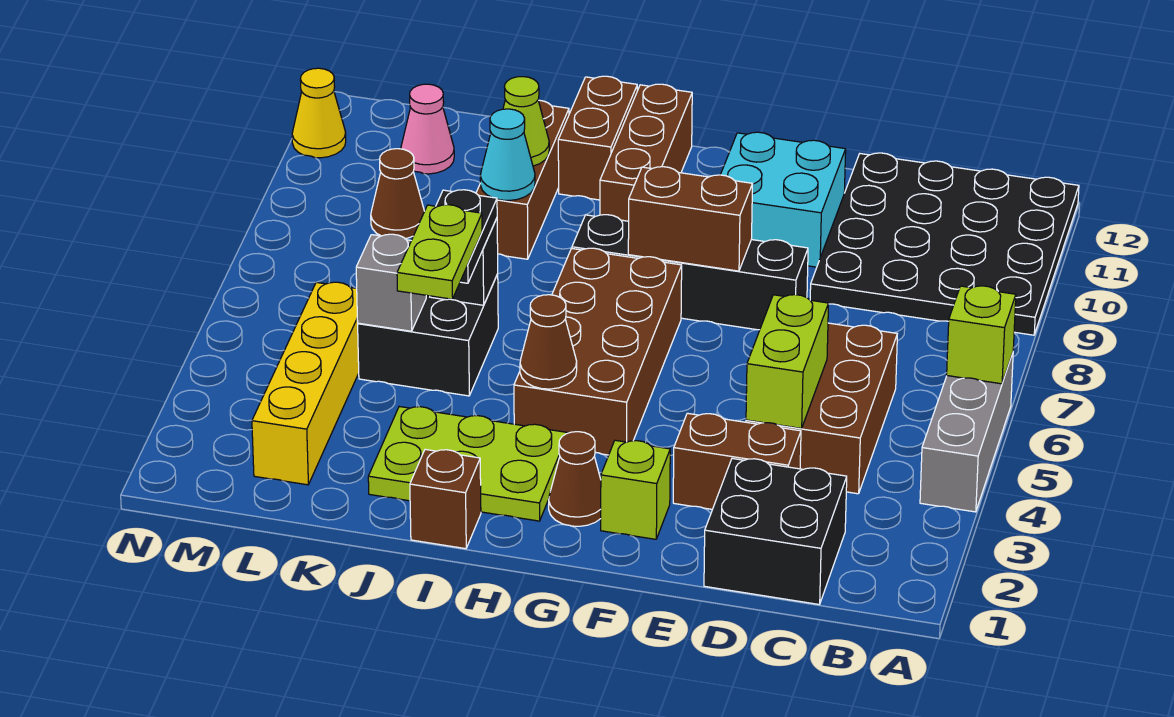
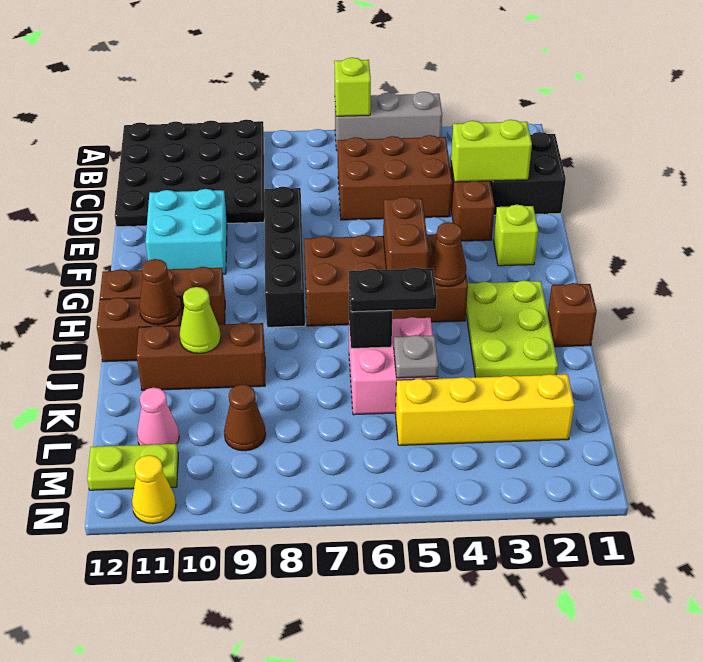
lime 1x2 brick [746,295,829,428] -> lime 1x2 brick moved to [451,120,532,182]
brown 1x2 brick [628,167,752,271] -> brown 1x2 brick moved to [383,197,429,270]
brown 1x1 cone [549,432,601,526] -> brown 1x1 cone moved to [139,259,180,325]
lime 1x2 plate [397,205,482,299] -> lime 1x2 plate moved to [87,444,178,490]
black 2x2 brick [358,274,498,396] -> pink 2x2 brick [349,317,438,415]
cyan 1x1 cone [480,109,535,201] -> none
grey 1x1 brick [356,234,426,331] -> grey 1x1 plate [394,335,439,378]

